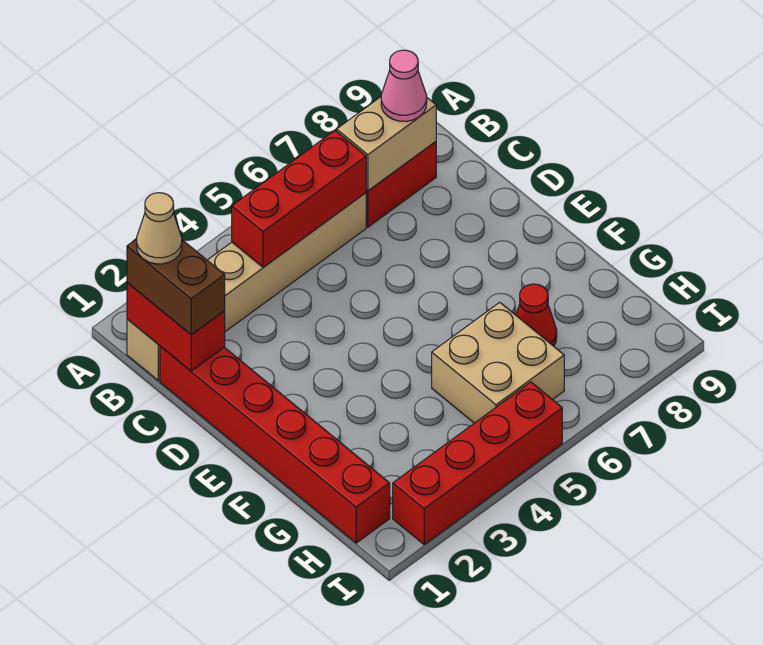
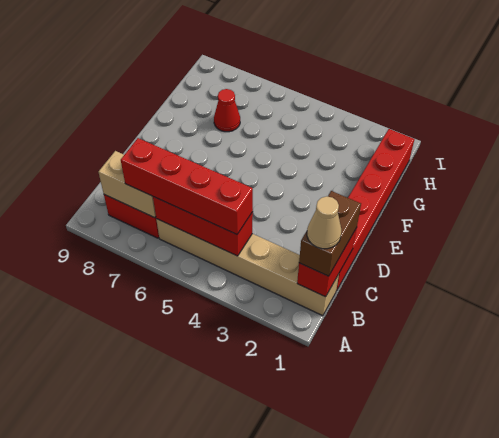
pink 1x1 cone [381,50,427,121] -> none
tan 2x2 brick [432,302,564,423] -> none
red 1x4 brick [393,382,562,544] -> red 1x4 brick moved to [121,138,253,234]

